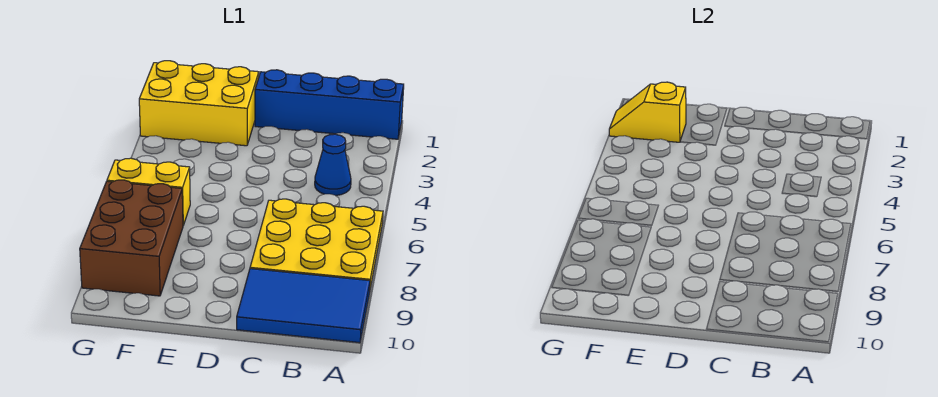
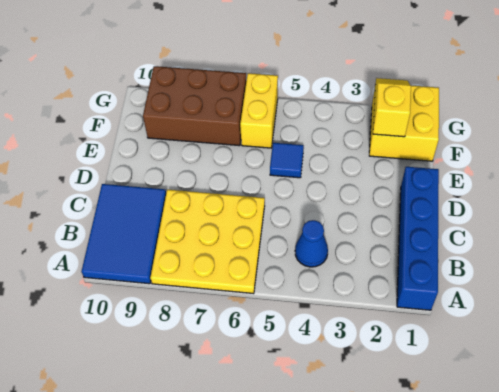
yellow 2x3 brick [139,61,259,146] -> yellow 2x2 brick [369,85,439,161]
none -> blue 1x1 tile [270,143,304,178]

